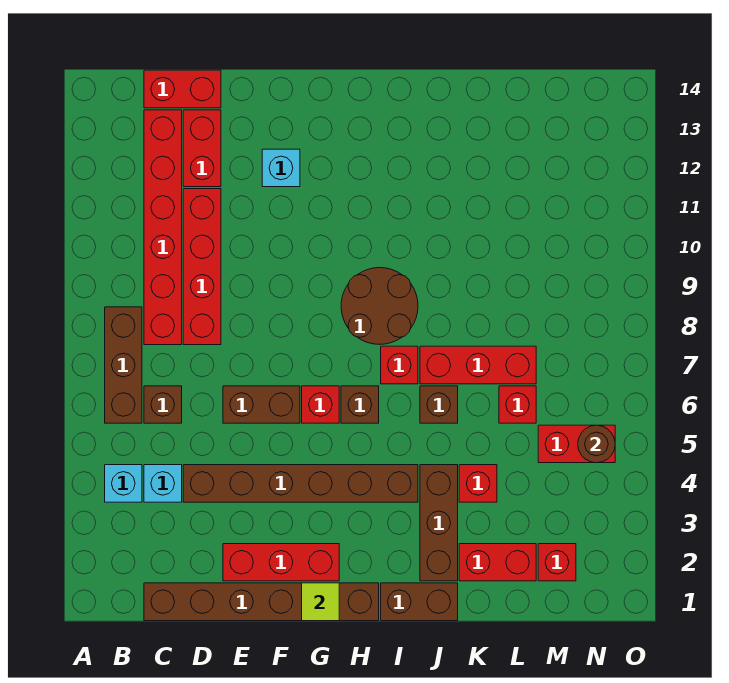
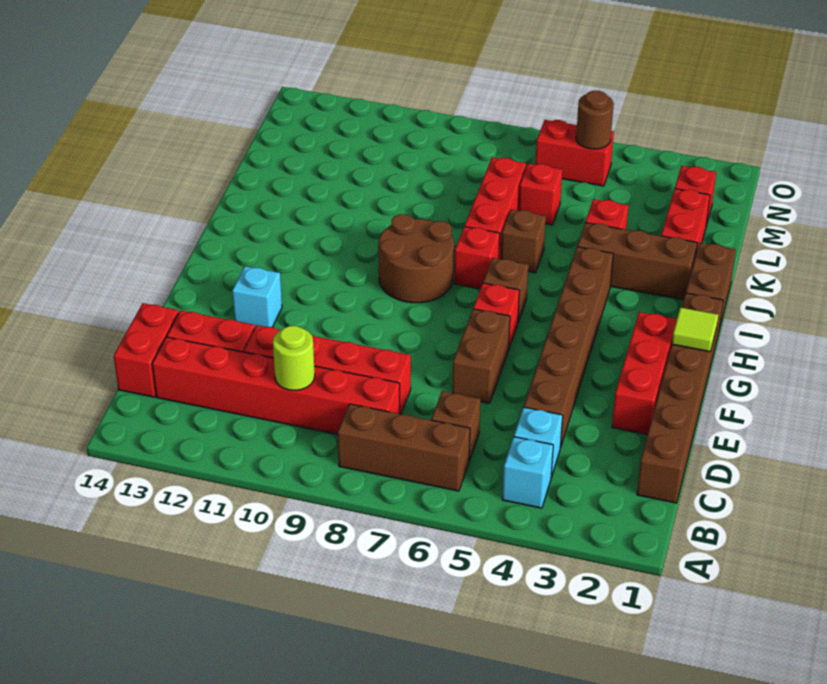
none -> lime 1x1 round brick [273,326,315,390]
red 1x2 brick [538,425,615,463] -> red 1x2 brick turned to [535,120,614,186]

